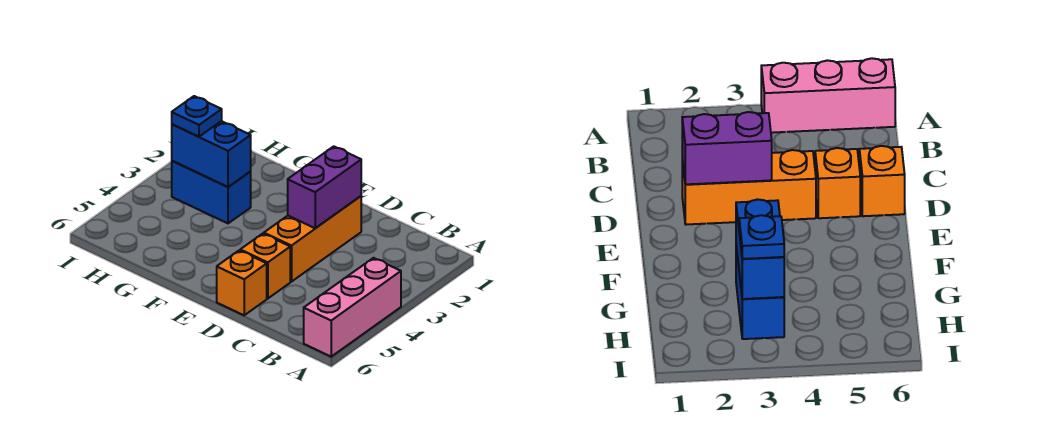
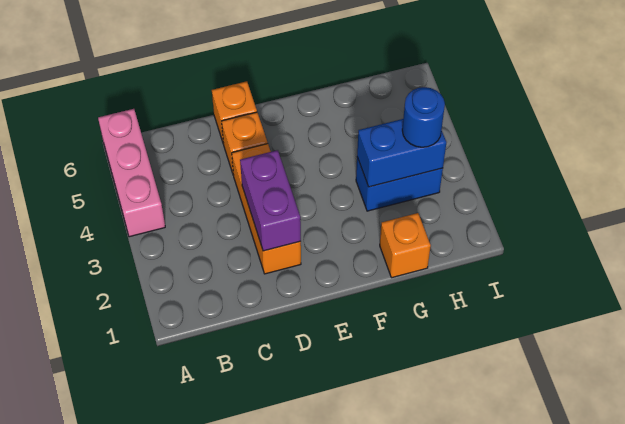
none -> orange 1x1 brick [380,213,431,278]
blue 1x1 plate [172,96,222,137] -> blue 1x1 round brick [402,87,445,147]

